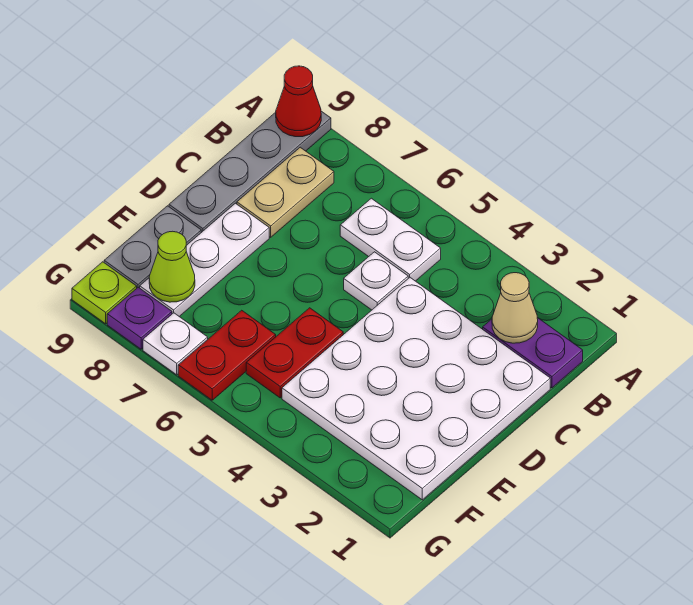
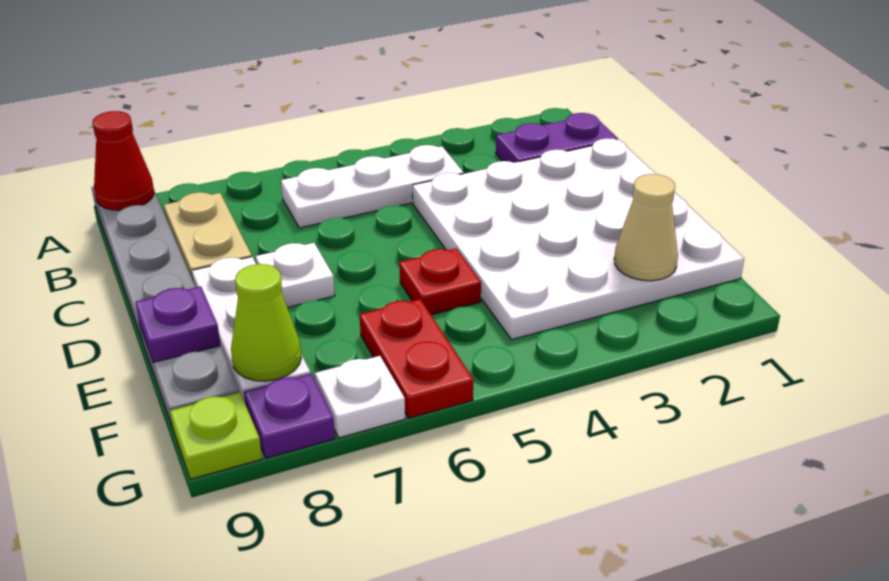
tan 1x1 cone [492,273,538,343] -> tan 1x1 cone moved to [614,174,678,281]
white 1x2 plate [340,198,441,281] -> white 1x3 plate [281,145,463,228]
white 1x1 plate [344,252,408,310] -> white 1x1 plate moved to [256,243,335,308]
red 1x2 plate [246,308,343,398] -> red 1x1 plate [399,249,481,315]
none -> purple 1x1 plate [135,286,220,362]

